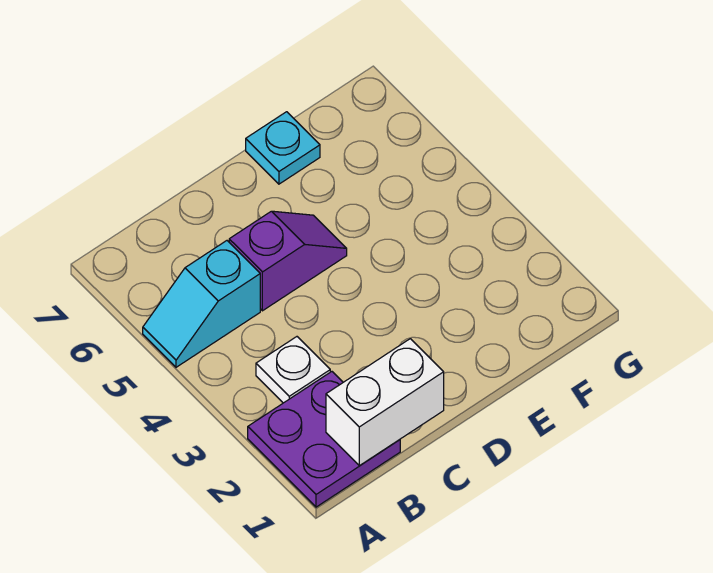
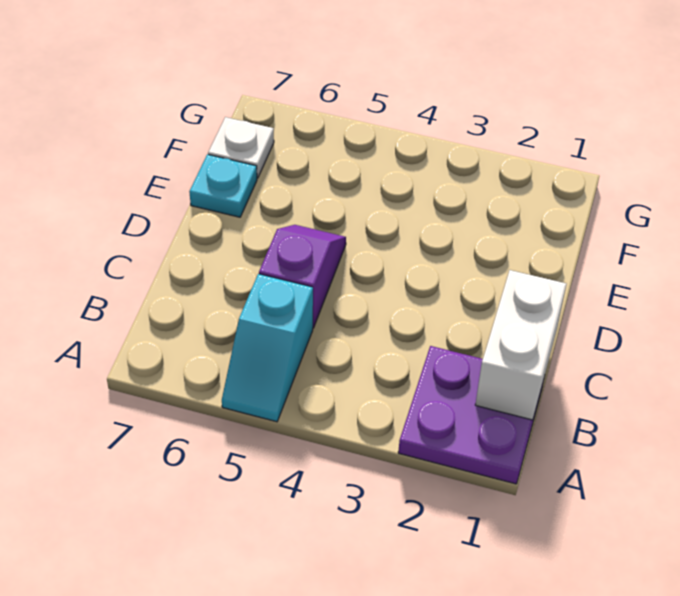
white 1x1 plate [256,337,330,403] -> white 1x1 plate moved to [208,117,274,178]

